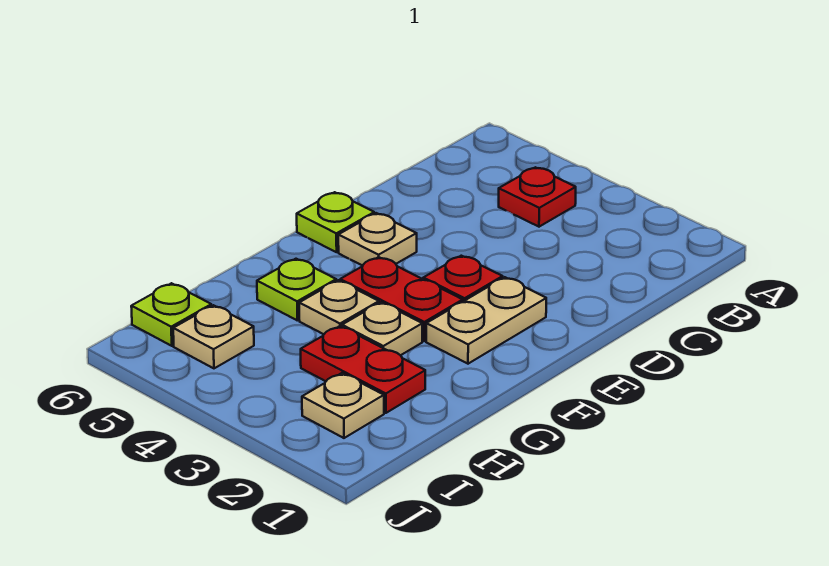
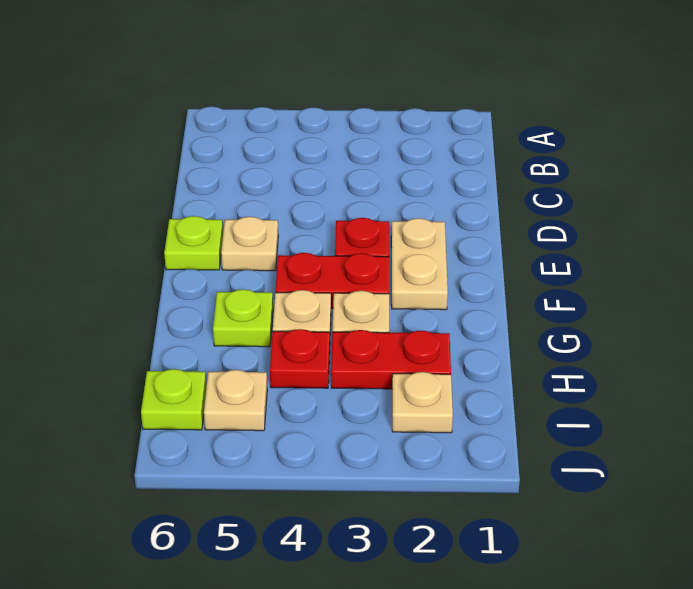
red 1x1 plate [499,167,576,227] -> red 1x1 plate moved to [270,329,330,388]

